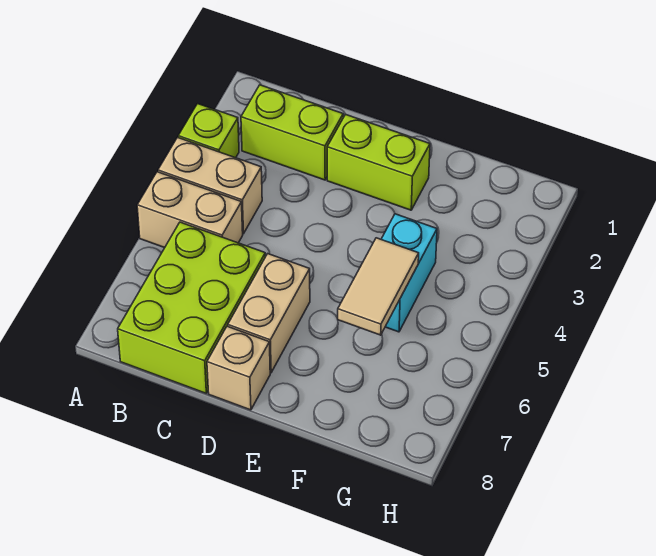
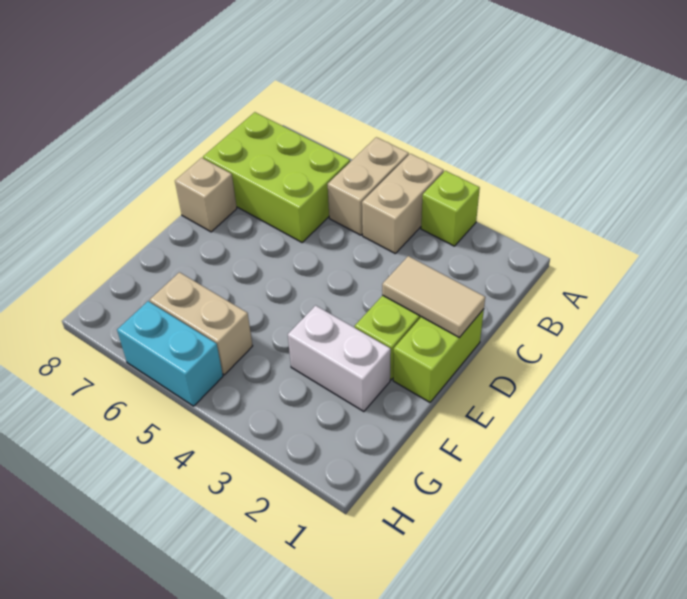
lime 1x2 brick [241,85,343,180] -> lime 1x2 brick moved to [393,309,484,402]
tan 1x2 brick [228,254,310,373] -> tan 1x2 brick moved to [150,272,253,375]
none -> white 1x2 brick [288,306,391,412]
cyan 1x2 brick [381,214,437,332] -> cyan 1x2 brick moved to [117,301,223,406]
tan 1x2 tile [338,238,419,335] -> tan 1x2 tile moved to [382,256,485,338]

